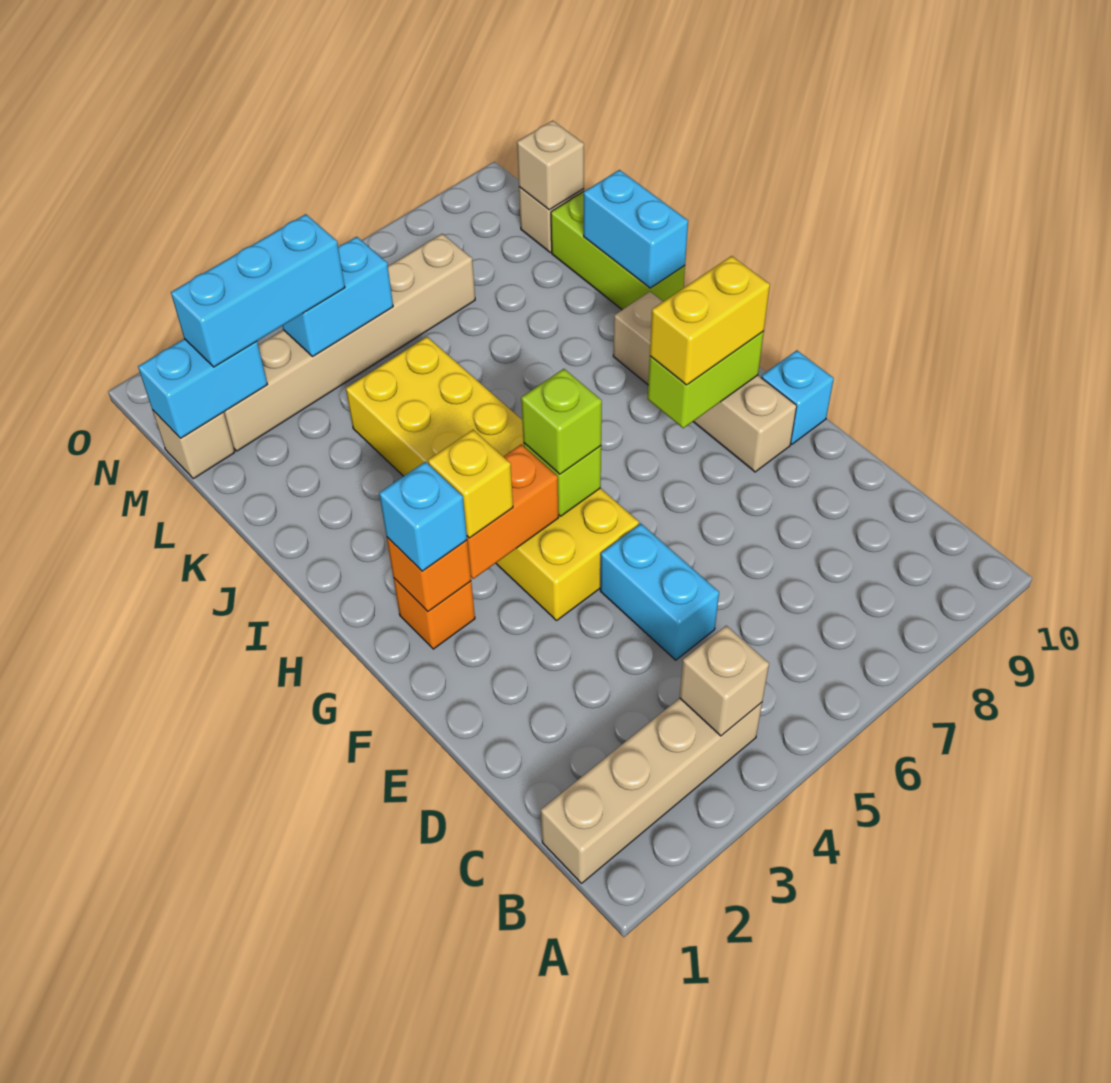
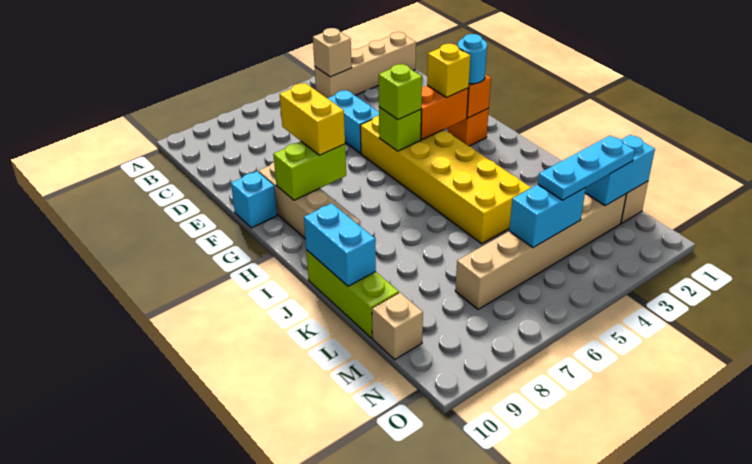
cyan 1x1 brick [379,462,467,571] -> cyan 1x1 round brick [458,34,487,84]
yellow 1x2 brick [650,256,770,385] -> yellow 1x2 brick turned to [280,83,345,155]
cyan 1x3 brick [171,214,345,367] -> cyan 1x3 plate [538,136,635,200]
tan 1x1 brick [517,121,584,210] -> none

